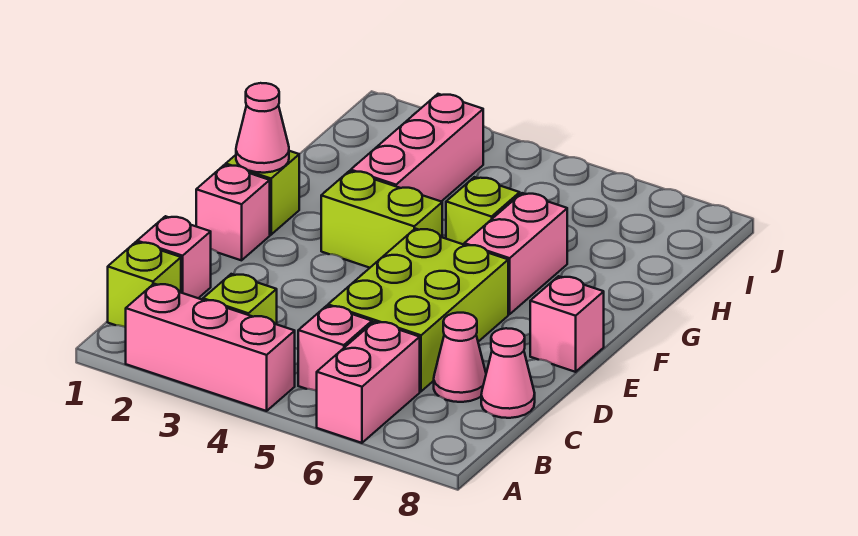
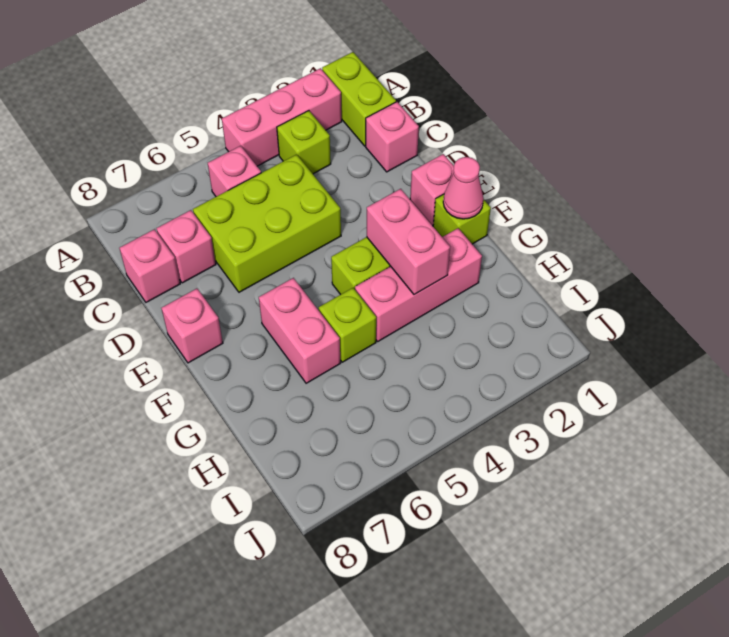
pink 1x2 brick [317,322,420,443] -> pink 1x2 brick moved to [367,189,450,295]
lime 1x1 brick [108,242,181,327] -> lime 1x2 brick [322,52,396,146]
lime 2x3 brick [328,229,508,391] -> lime 2x3 brick turned to [193,155,341,292]
pink 1x1 cone [434,313,486,402] -> pink 1x1 brick [156,210,216,283]
pink 1x1 cone [481,328,535,418] -> pink 1x1 brick [120,229,180,302]
pink 1x3 brick [351,94,483,201] -> pink 1x3 brick turned to [355,228,482,341]

